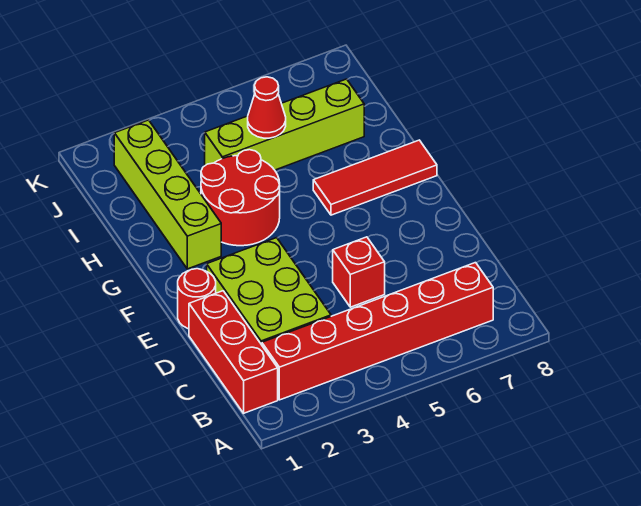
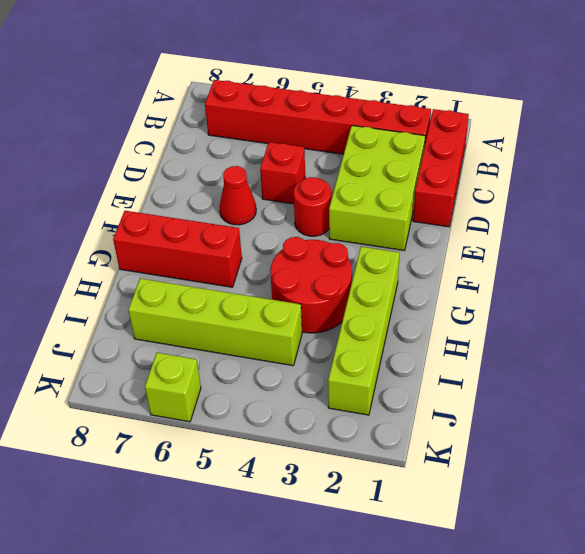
red 1x1 round brick [178,269,216,329] -> red 1x1 round brick moved to [294,177,331,236]
red 1x3 tile [313,140,437,215] -> red 1x3 brick [113,211,242,287]
red 1x1 cone [248,77,286,138] -> red 1x1 cone moved to [219,166,256,225]
none -> lime 1x1 brick [145,353,201,422]

